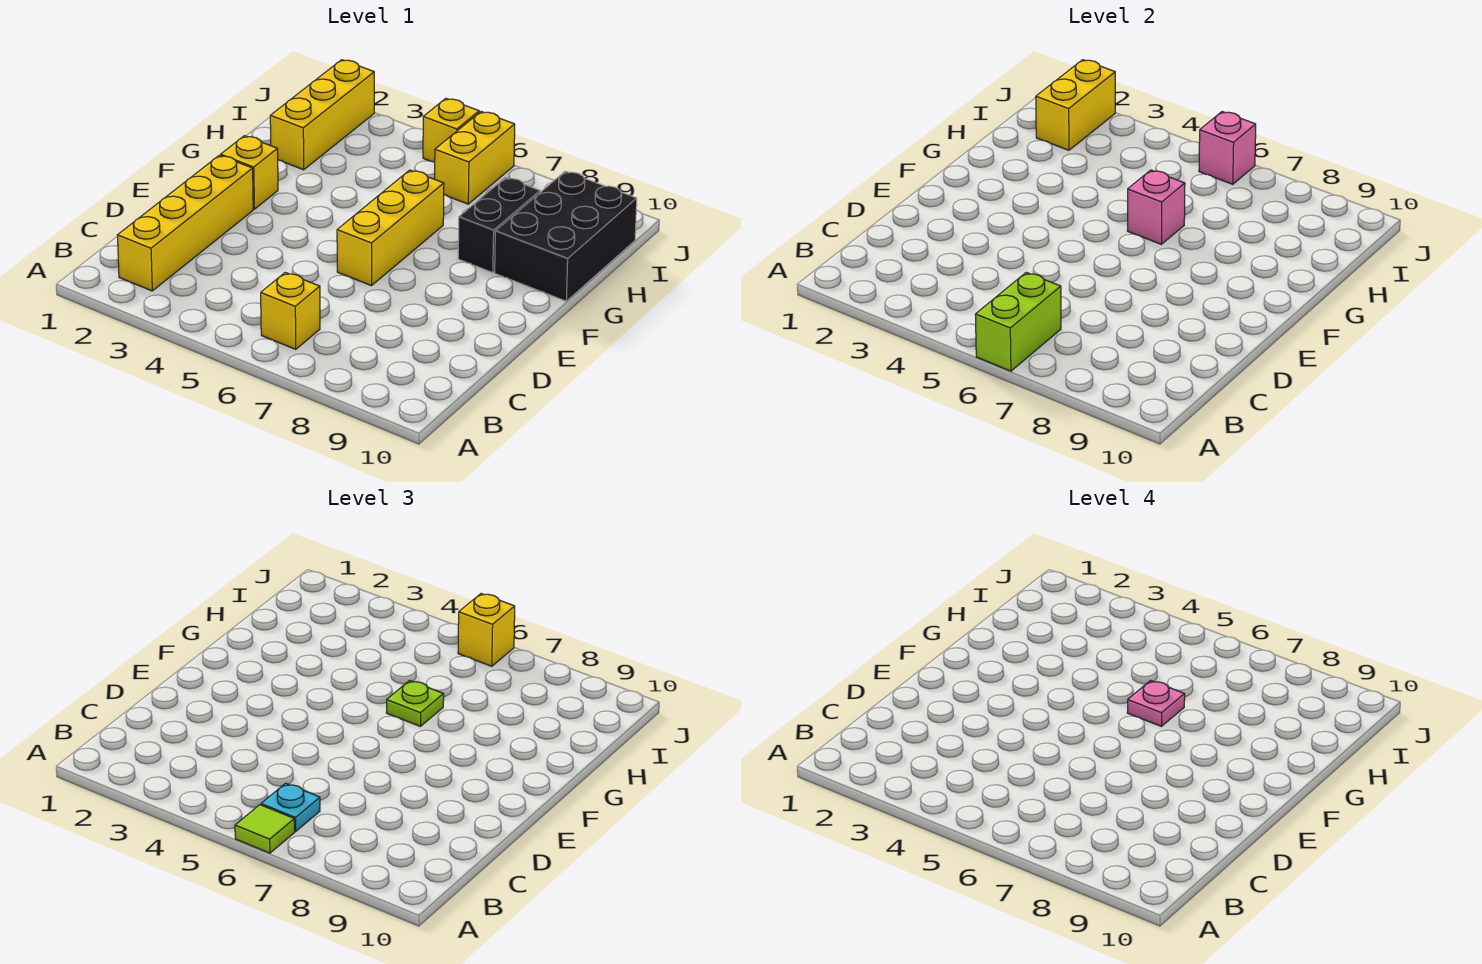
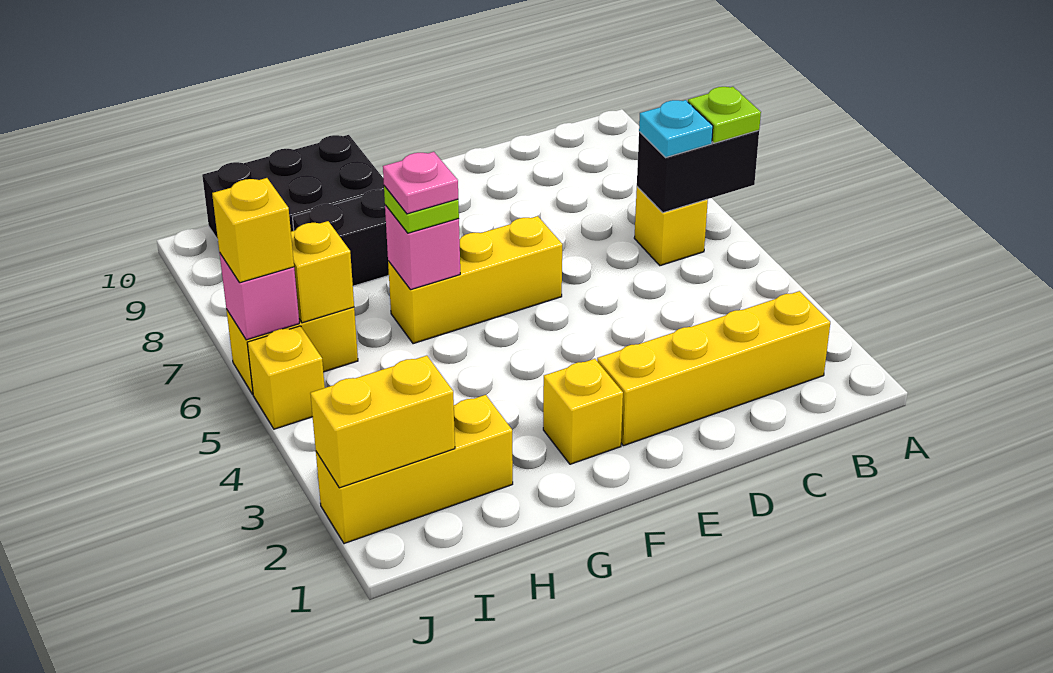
lime 1x2 brick [975,272,1061,371] -> black 1x2 brick [637,130,759,213]
lime 1x1 tile [235,805,295,853] -> lime 1x1 plate [688,87,761,143]
none -> yellow 1x1 brick [291,221,354,323]

